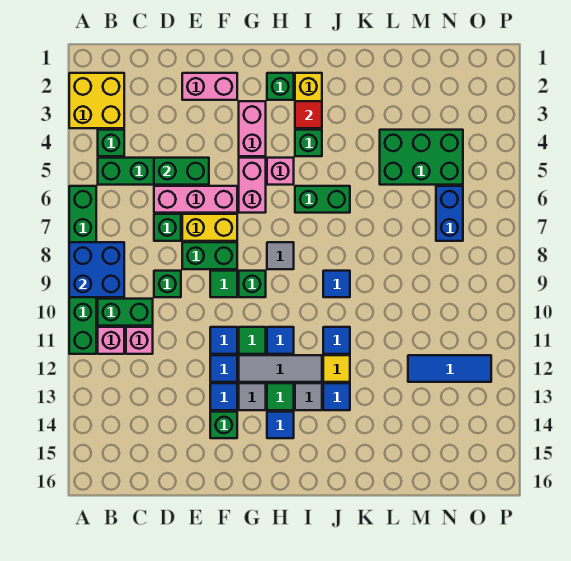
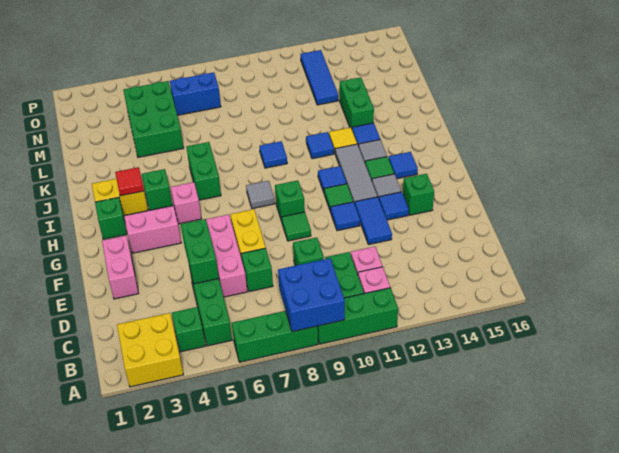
green 1x2 brick [182,242,237,269] -> green 1x2 brick moved to [340,77,374,128]
blue 1x1 tile [210,355,237,382] -> blue 1x2 tile [355,197,392,245]
pink 1x2 brick [239,158,266,213] -> none

